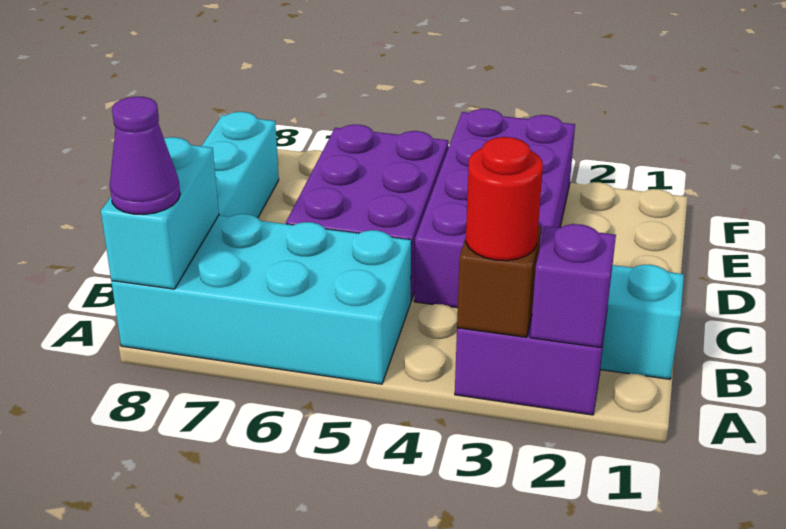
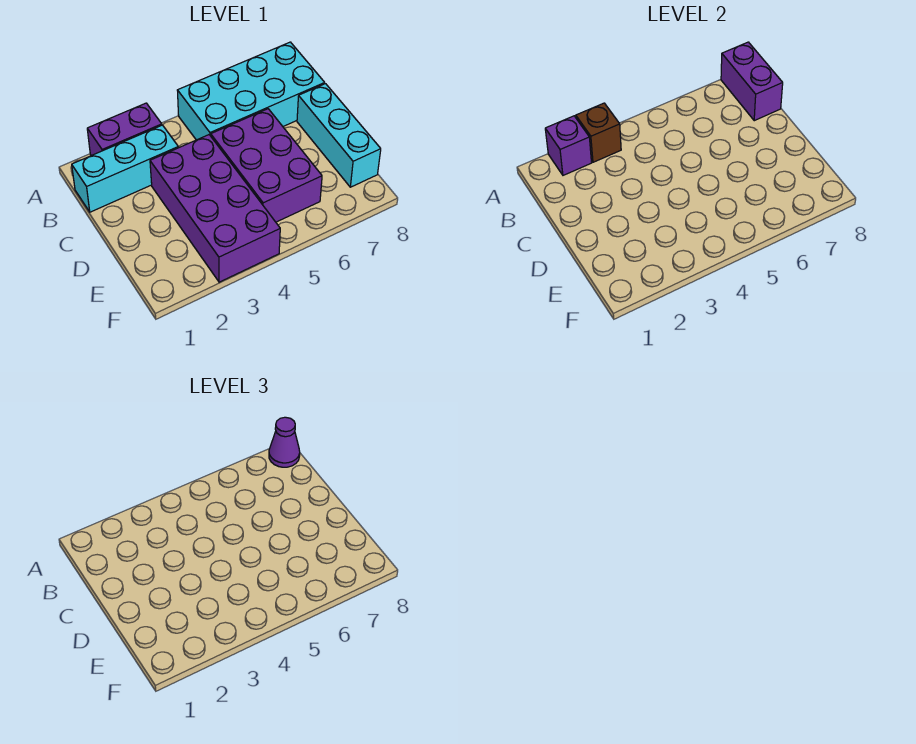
red 1x1 round brick [466,137,543,261] -> none
cyan 1x2 brick [101,137,219,289] -> purple 1x2 brick [721,42,783,121]

